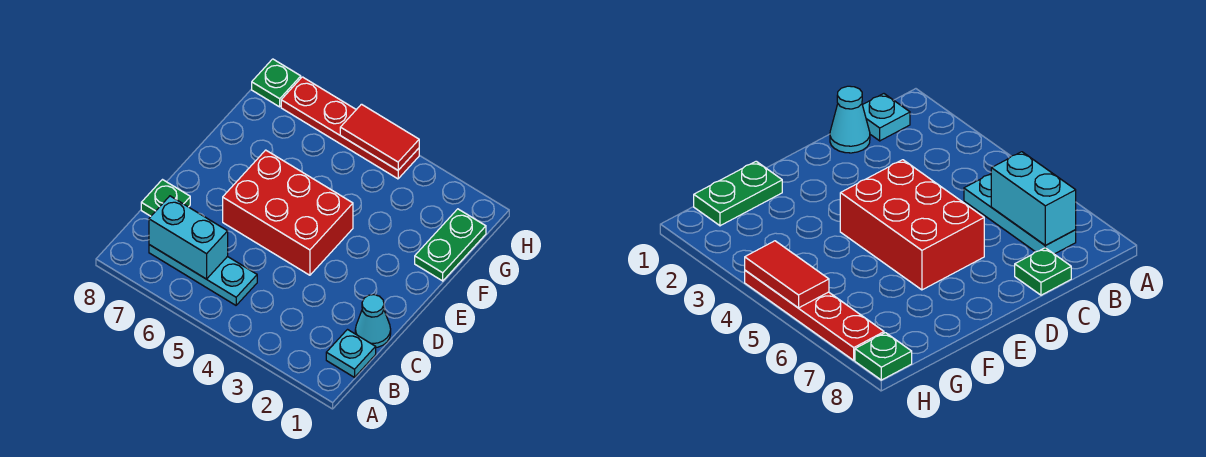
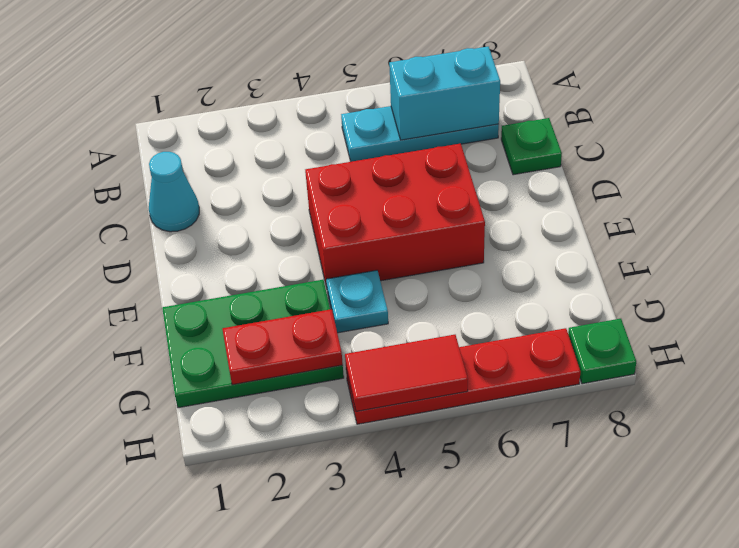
cyan 1x1 plate [326,330,376,377] -> cyan 1x1 plate moved to [326,270,388,333]
green 1x2 plate [415,209,486,281] -> green 2x3 plate [162,280,344,408]
none -> red 1x2 plate [222,309,343,385]

